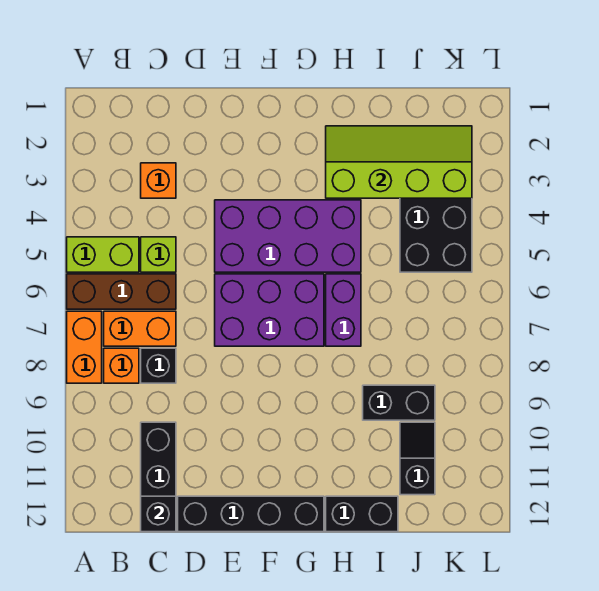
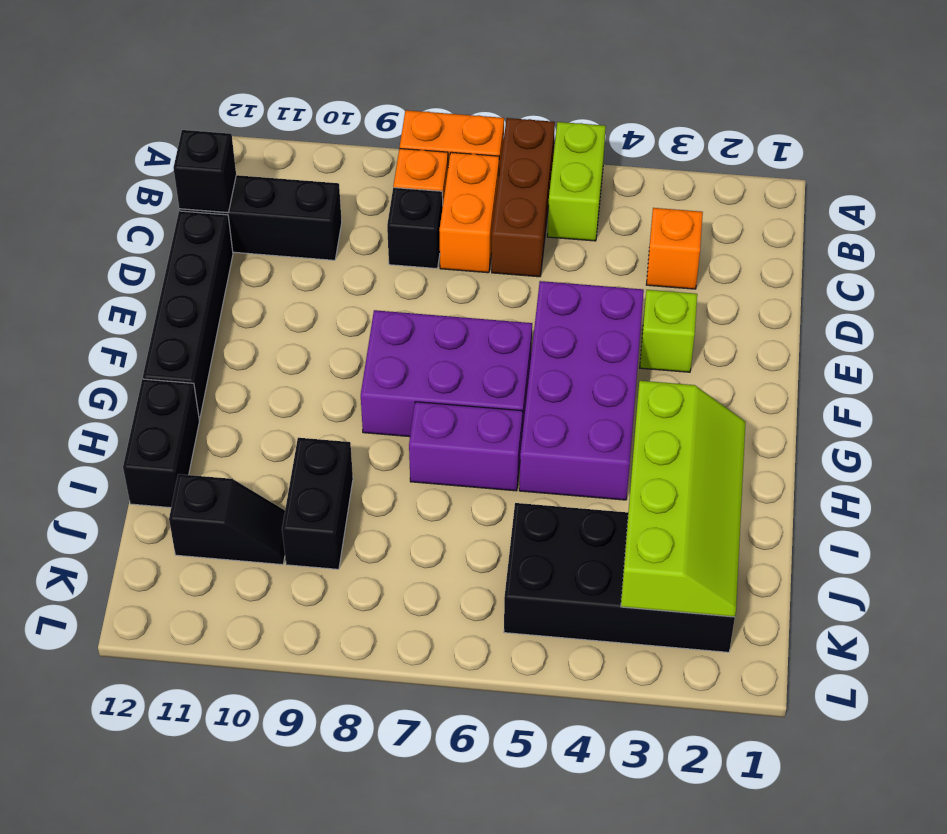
lime 1x1 brick [141,237,176,272] -> lime 1x1 brick moved to [640,290,697,372]
purple 2x3 brick [215,274,324,346] -> purple 2x3 brick turned to [361,310,532,437]

